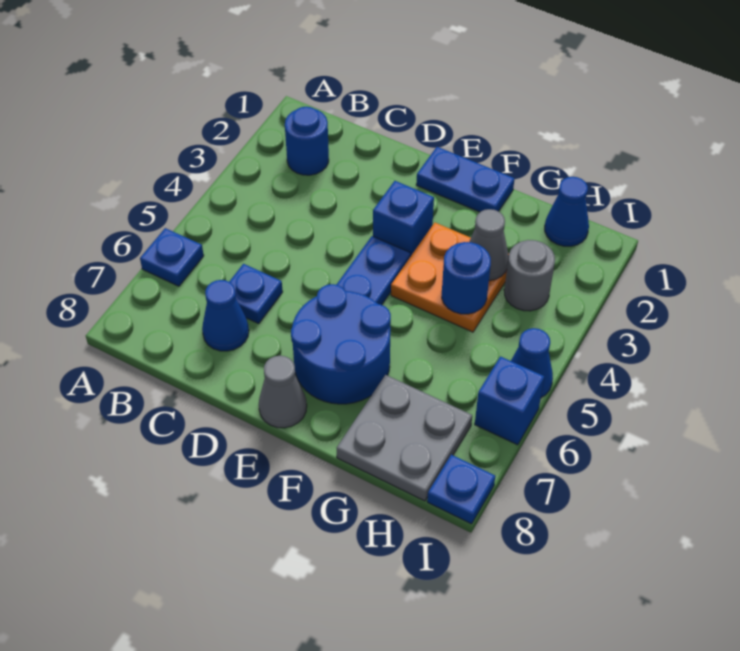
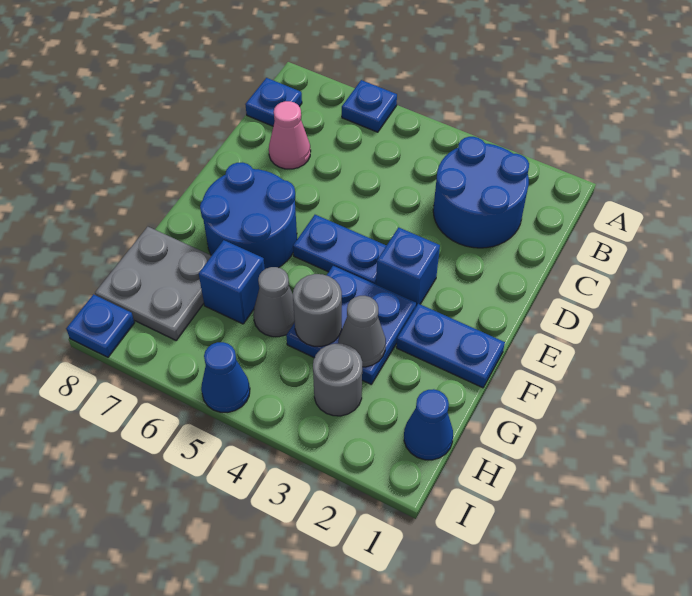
blue 1x1 round brick [285,107,329,175] -> blue 2x2 round brick [433,137,529,248]
blue 1x1 plate [229,264,283,324] -> blue 1x1 plate moved to [245,78,302,126]
blue 1x1 cone [202,280,249,351] -> pink 1x1 cone [269,101,311,169]
blue 1x2 plate [416,147,515,212] -> blue 1x2 plate turned to [396,304,505,388]
grey 1x1 cone [259,356,307,428] -> grey 1x1 cone moved to [253,267,295,337]
orange 2x2 plate [391,223,507,332] -> blue 2x2 plate [286,266,416,384]
blue 1x1 round brick [442,242,491,314] -> grey 1x1 round brick [293,274,342,346]
blue 1x1 brick [475,357,544,445] -> blue 1x1 brick moved to [199,240,265,324]

